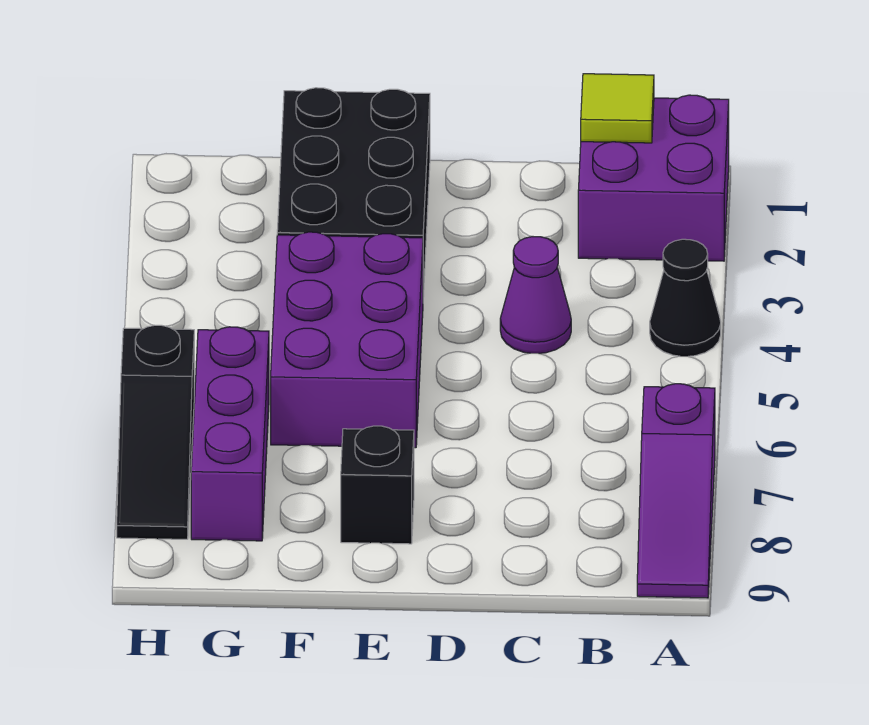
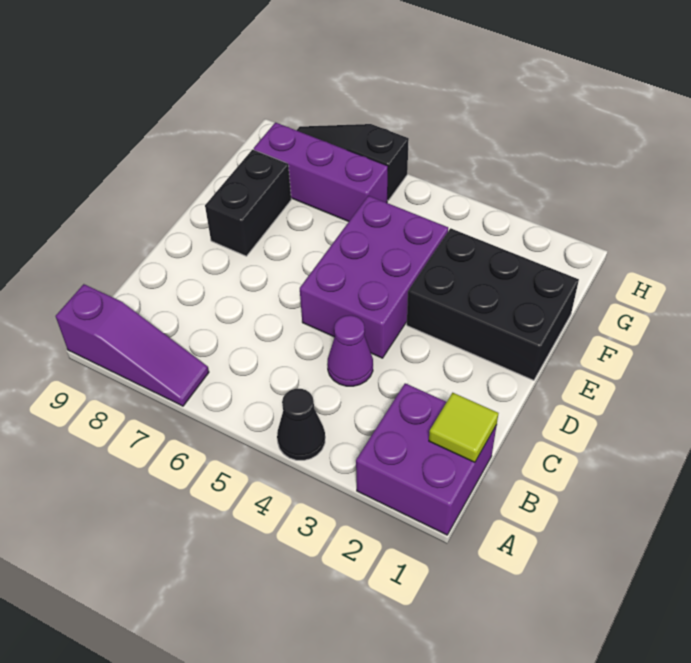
purple 1x3 slope [637,384,715,598] -> purple 1x3 slope turned to [56,284,209,406]
purple 2x3 brick [271,232,423,448] -> purple 2x3 brick turned to [300,196,448,358]
black 1x1 brick [341,426,414,544] -> black 1x2 brick [205,149,291,256]

